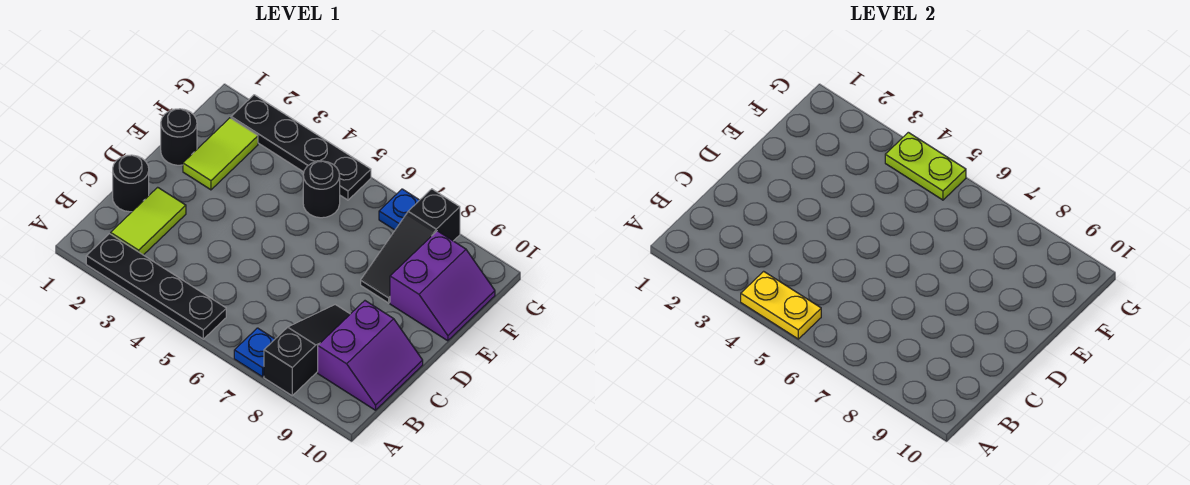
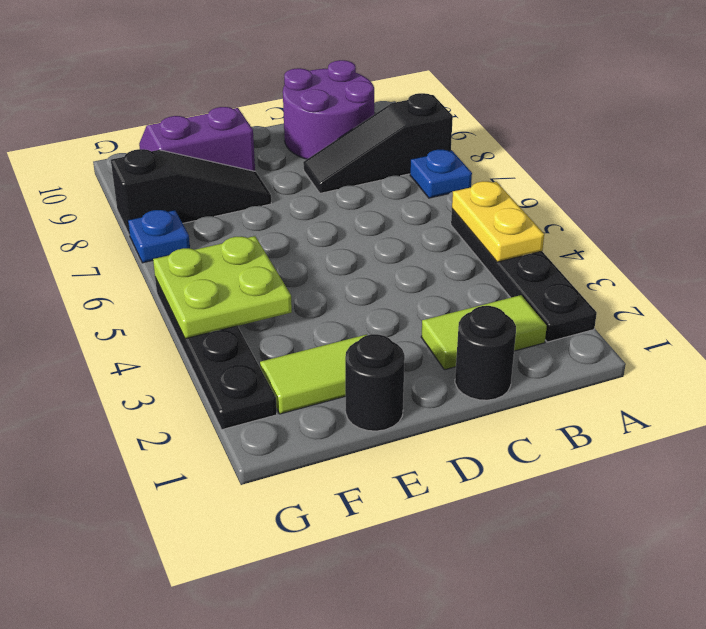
purple 2x2 slope [318,301,423,410] -> purple 2x2 round brick [283,60,374,159]
black 1x1 round brick [303,161,340,218] -> none
lime 1x2 plate [885,132,966,200] -> lime 2x2 plate [153,236,292,339]

